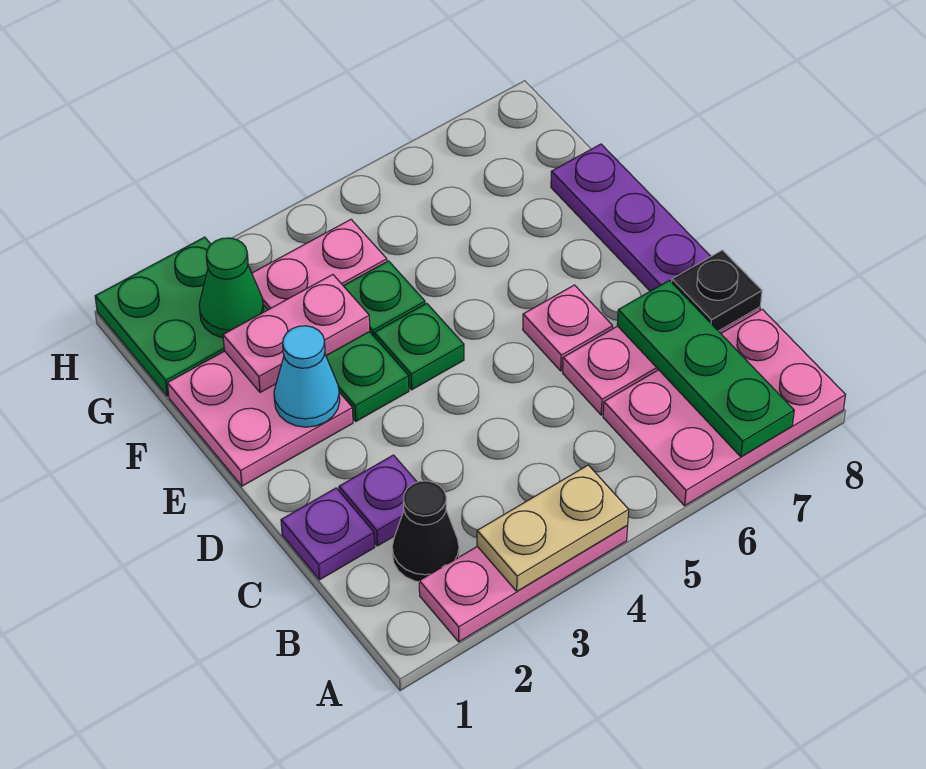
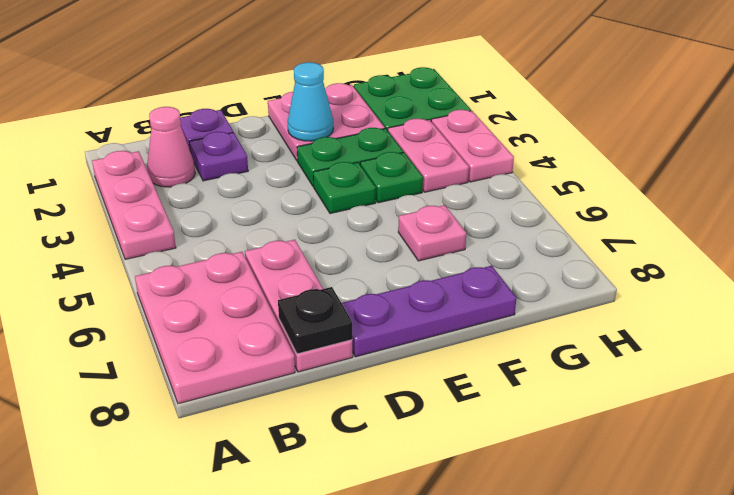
tan 1x2 plate [477,465,629,591] -> none
green 1x3 plate [617,280,794,457] -> none
black 1x1 cone [392,481,459,582] -> pink 1x1 cone [147,107,195,187]
pink 1x1 plate [523,285,613,371] -> pink 1x1 plate moved to [398,205,466,261]
pink 1x2 plate [223,275,370,392] -> pink 1x2 plate moved to [431,110,514,182]
green 1x1 cone [199,238,264,338] -> none

